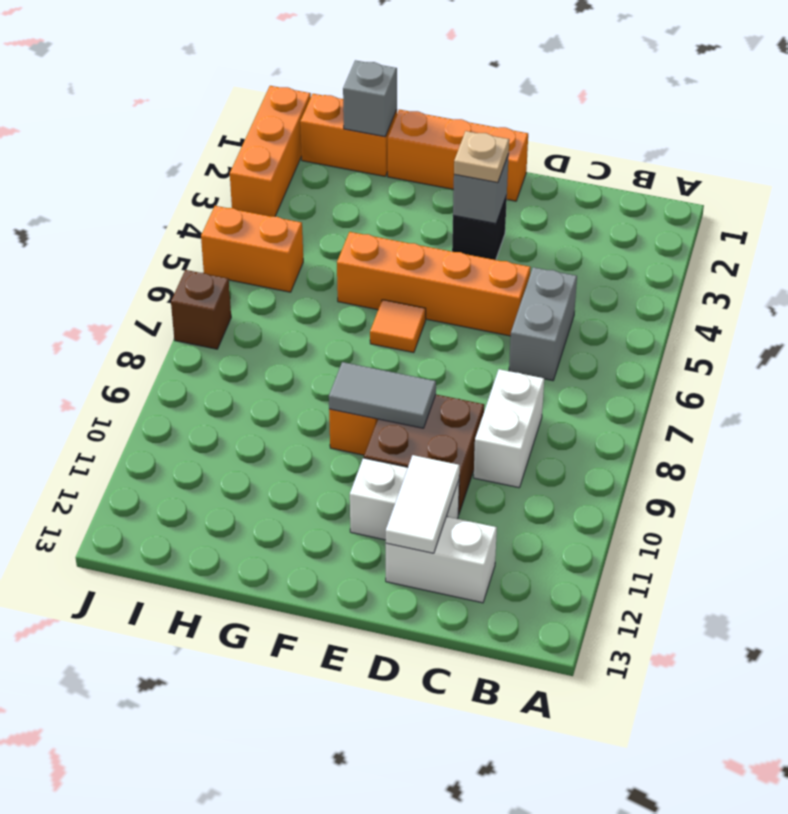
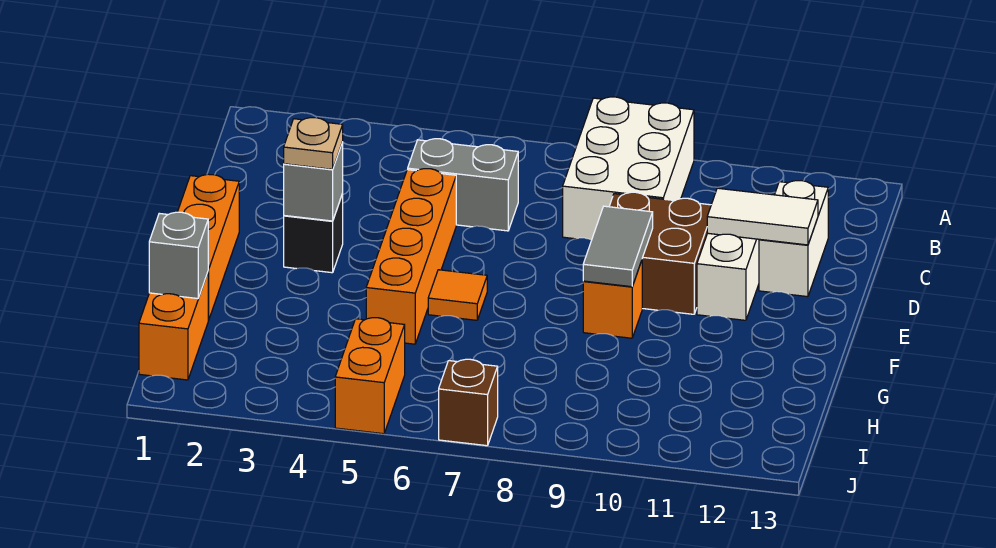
white 1x2 brick [474,369,544,488] -> white 2x3 brick [563,97,694,240]
orange 1x3 brick [230,86,311,217] -> none

